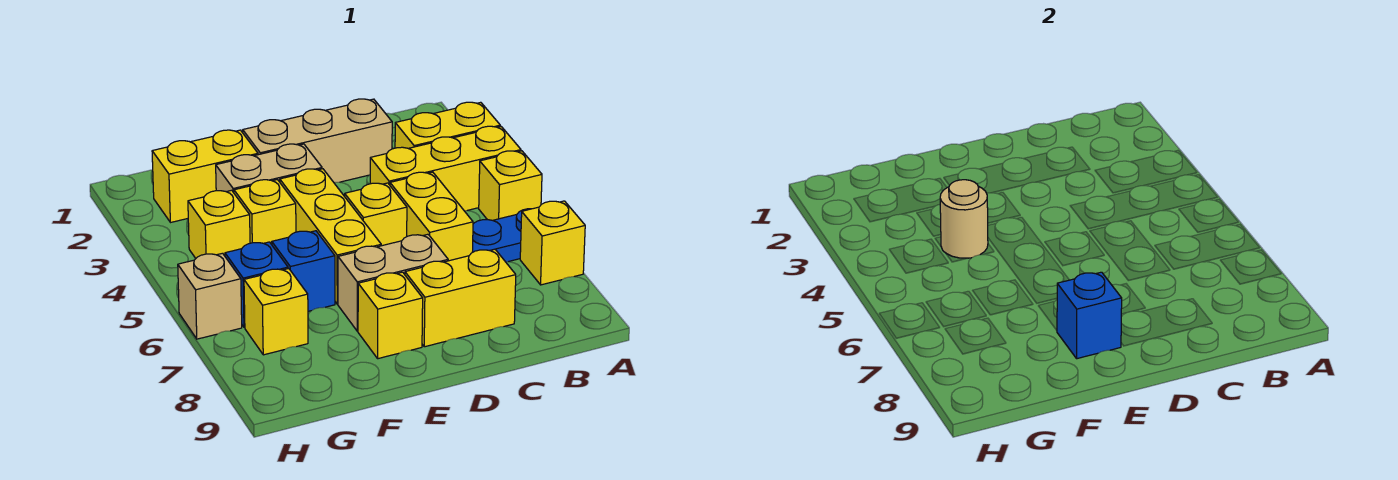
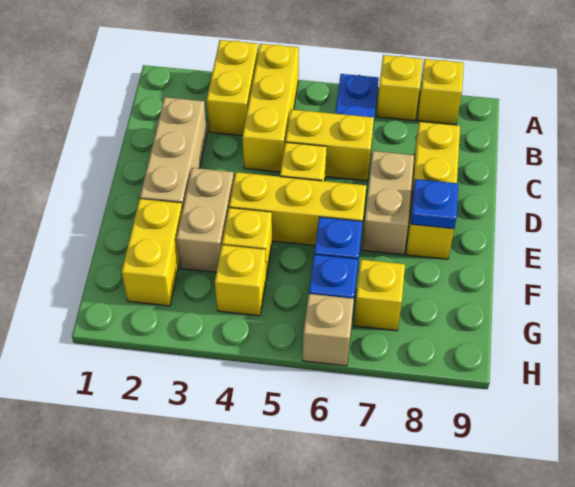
yellow 1x1 brick [479,151,542,220] -> yellow 1x1 brick moved to [417,59,464,125]
blue 1x1 brick [1057,272,1122,359] -> blue 1x1 plate [411,179,458,229]
tan 1x1 round brick [940,180,988,258] -> none

